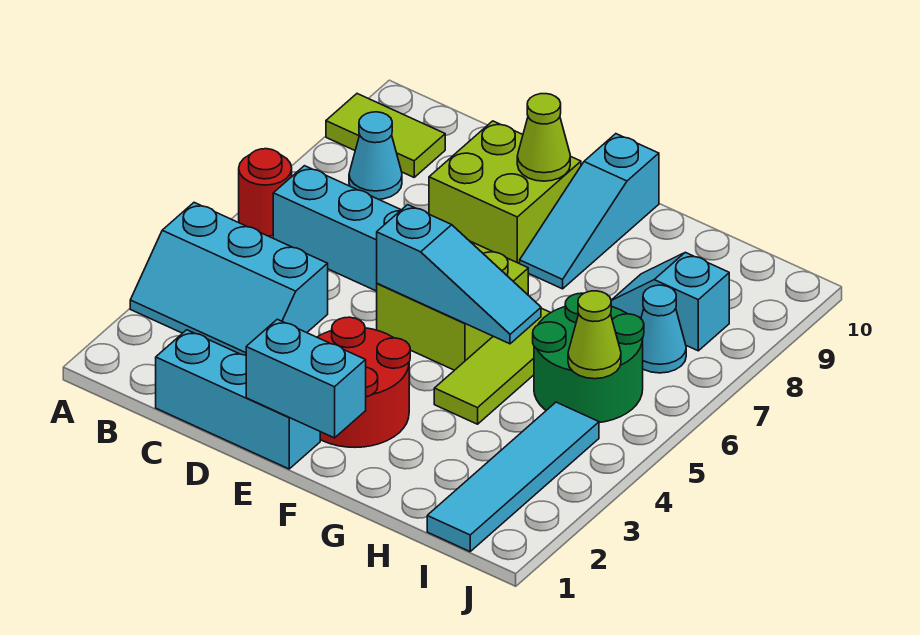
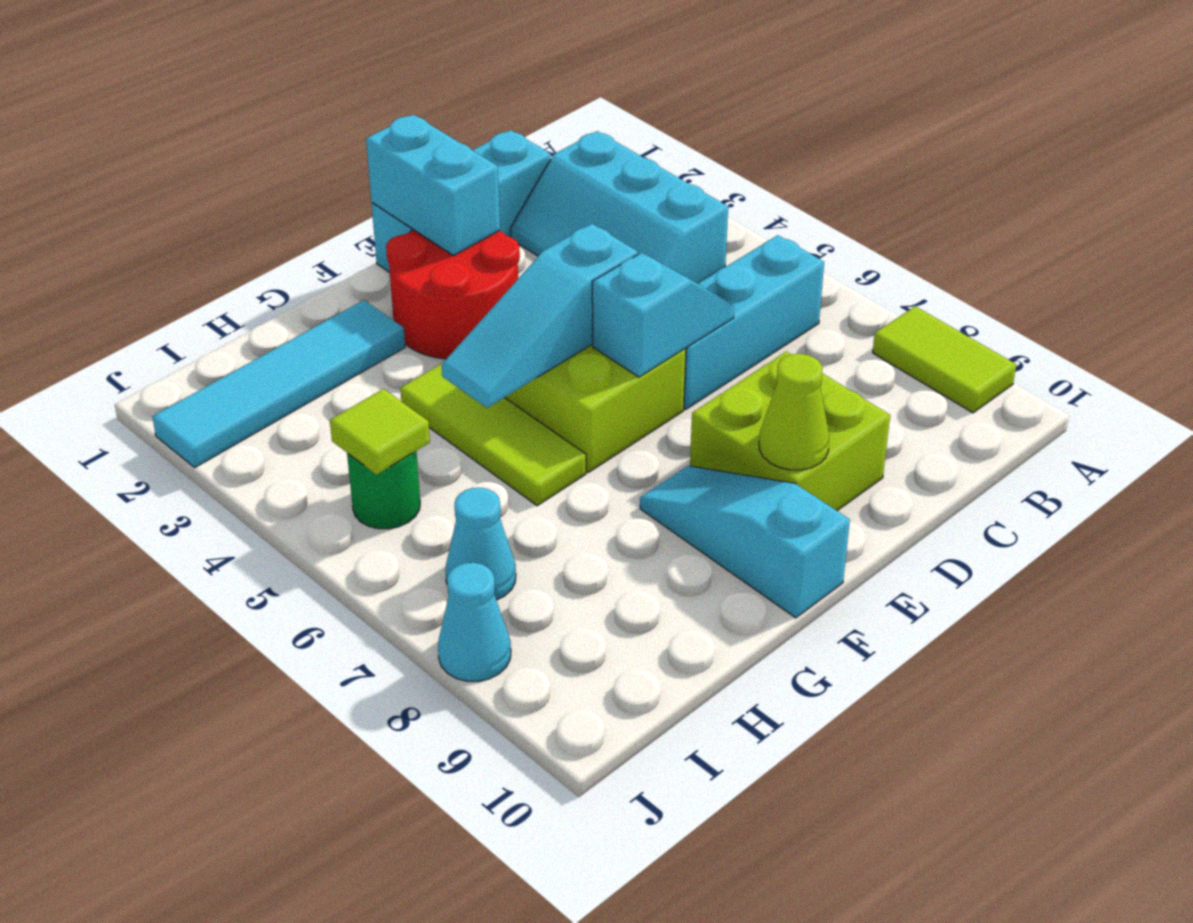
cyan 2x3 slope [130,203,328,355] -> cyan 2x3 slope turned to [511,131,728,284]
red 1x1 round brick [239,149,292,236] -> none
lime 1x2 tile [326,94,445,177] -> lime 1x2 tile turned to [873,306,1016,413]
cyan 1x1 cone [349,112,402,199] -> cyan 1x1 cone moved to [438,563,511,681]
cyan 1x2 brick [246,319,366,438] -> cyan 1x2 brick turned to [366,115,500,256]
green 2x2 round brick [533,293,644,423] -> green 1x1 round brick [347,451,420,529]
cyan 1x2 slope [611,252,729,351] -> cyan 1x2 slope moved to [592,252,734,377]
cyan 1x4 tile [427,402,599,551] -> cyan 1x4 tile turned to [152,300,405,467]
lime 1x1 cone [568,291,621,379] -> lime 1x1 tile [330,389,430,475]

